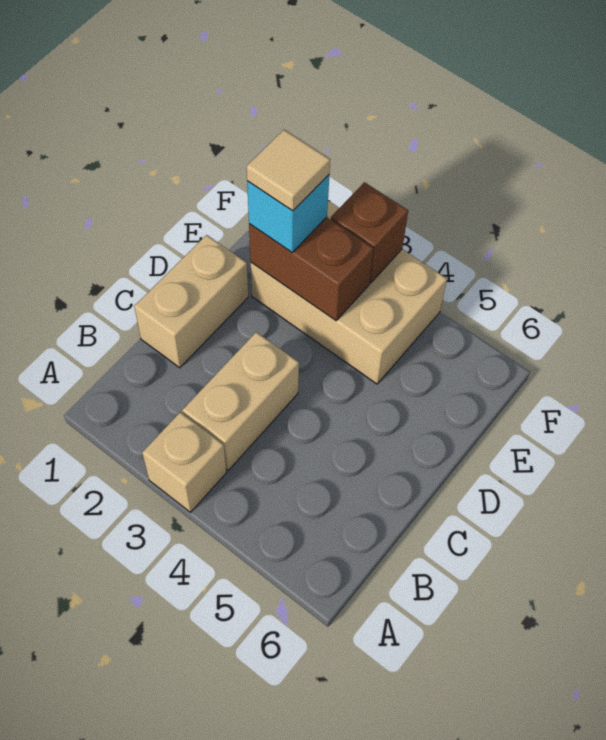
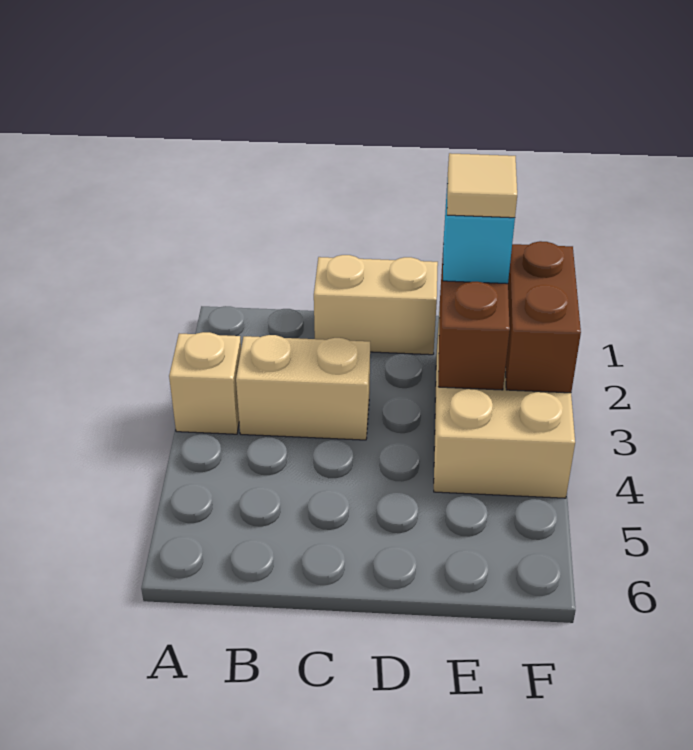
brown 1x1 brick [331,182,408,283] -> brown 1x2 brick [505,241,581,393]

